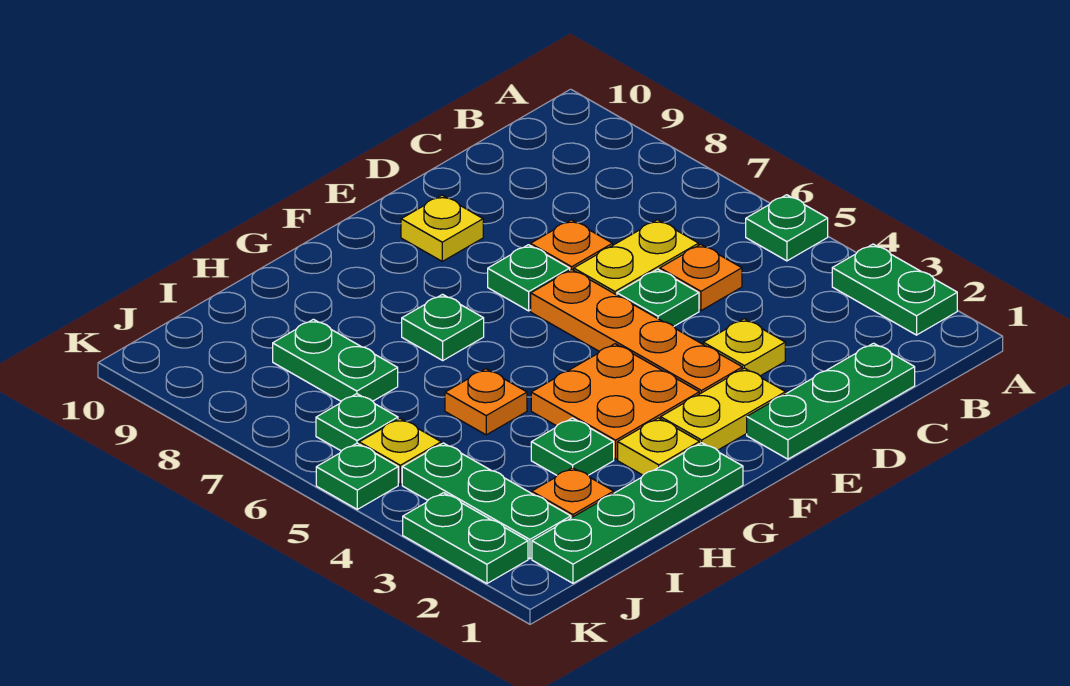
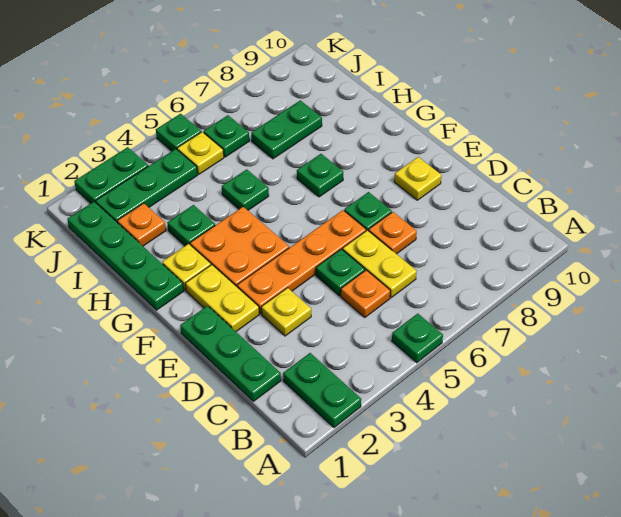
green 1x2 plate [832,244,957,335] -> green 1x2 plate turned to [283,353,361,428]
orange 1x1 plate [445,369,527,435] -> green 1x1 plate [222,169,269,210]

